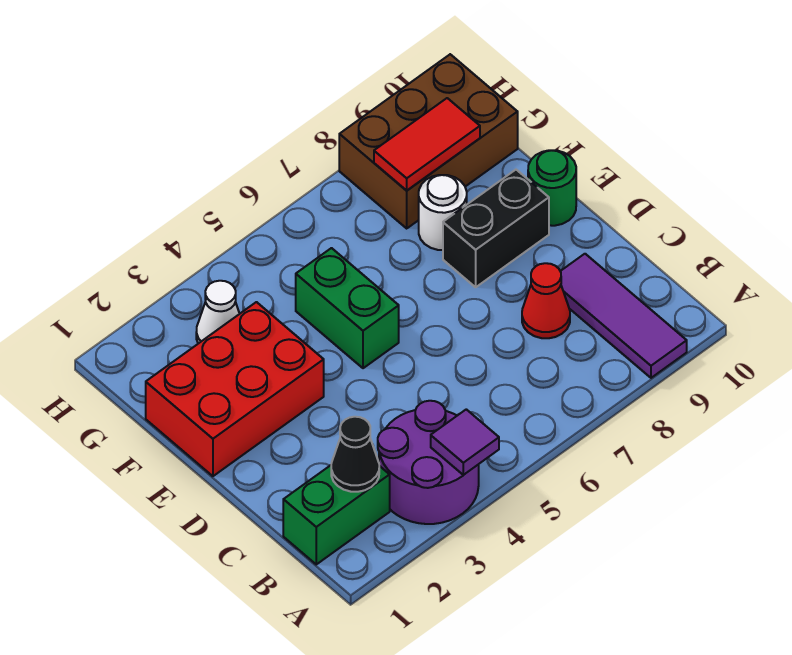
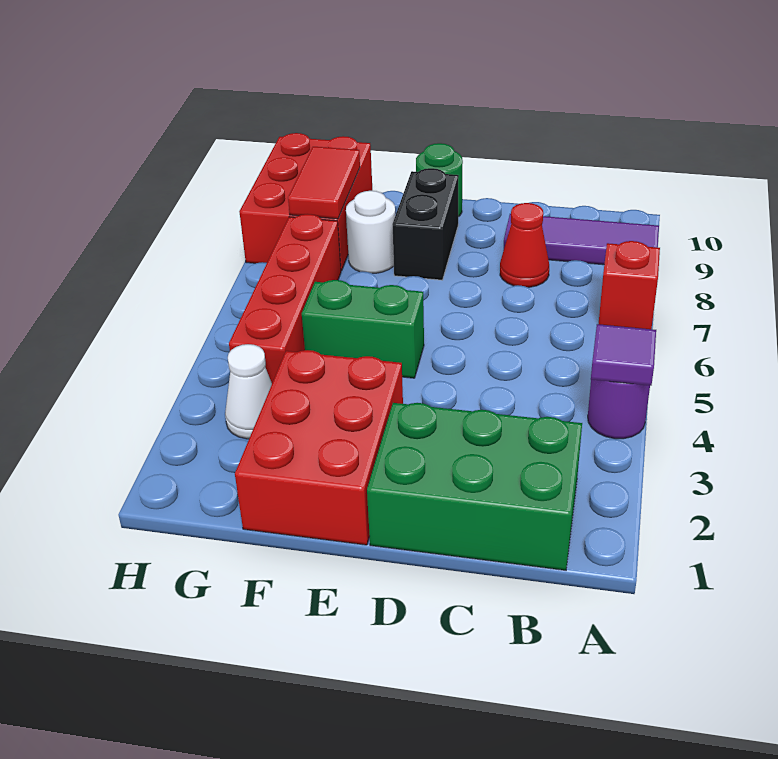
purple 2x2 round brick [378,401,479,524] -> purple 1x1 round brick [588,380,650,439]
none -> red 1x1 brick [599,241,660,329]
green 1x2 brick [283,465,390,564] -> green 2x3 brick [367,403,582,570]
black 1x1 cone [331,417,379,492] -> none
none -> red 1x4 brick [229,214,341,383]
brown 2x3 brick [339,54,518,228] -> red 2x3 brick [239,133,372,271]

